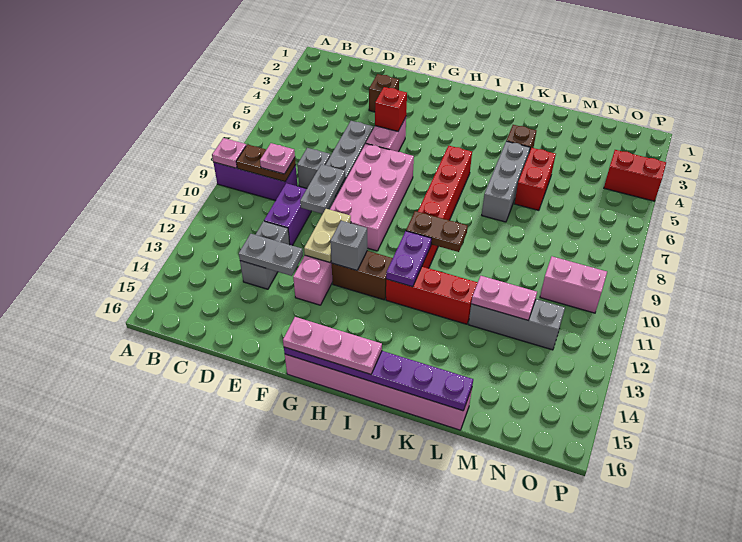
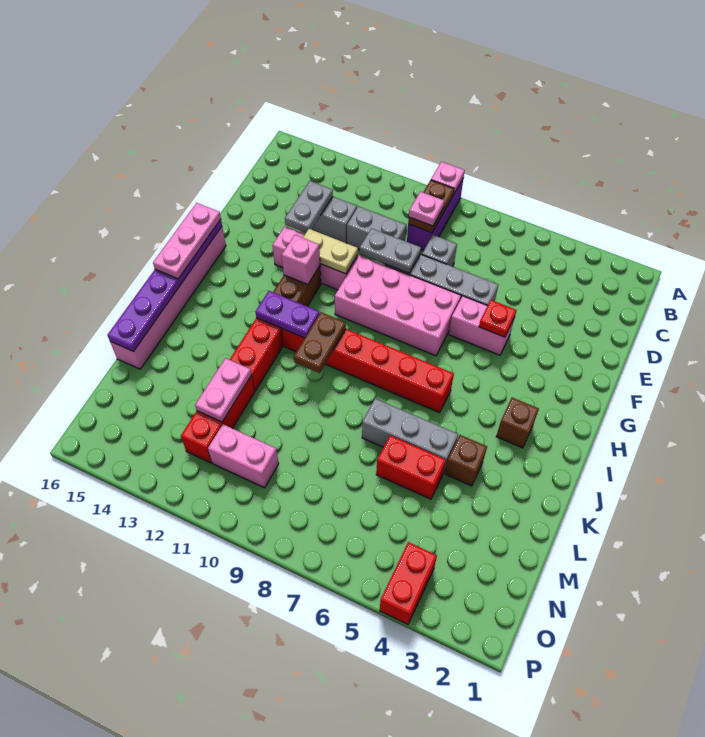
purple 1x2 brick [264,183,311,246] -> grey 1x2 brick [347,206,406,249]
brown 1x1 brick [369,74,399,112] -> brown 1x1 brick moved to [496,398,539,448]
red 1x1 brick [375,87,407,131] -> red 1x1 plate [479,300,516,337]
grey 1x1 brick [330,221,367,270] -> pink 1x1 brick [282,235,320,284]
grey 1x3 brick [468,299,565,350] -> red 1x3 brick [181,376,255,463]
pink 1x2 brick [540,256,607,313] -> pink 1x2 brick turned to [208,424,279,488]

